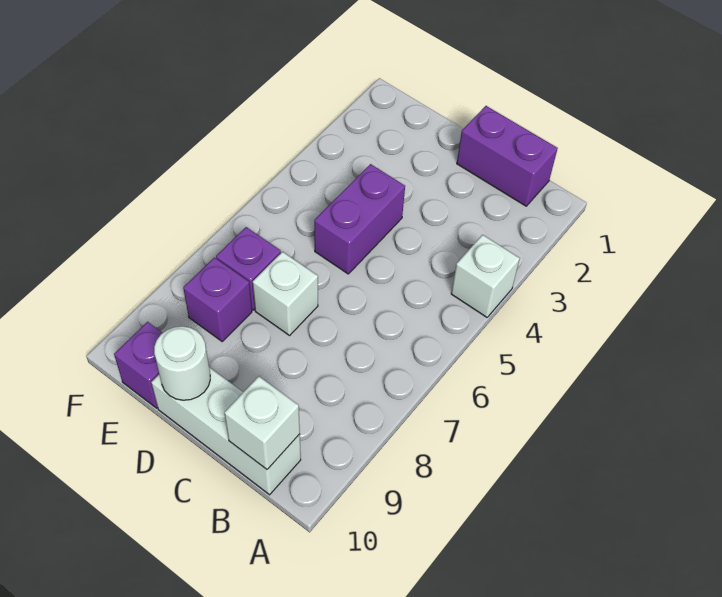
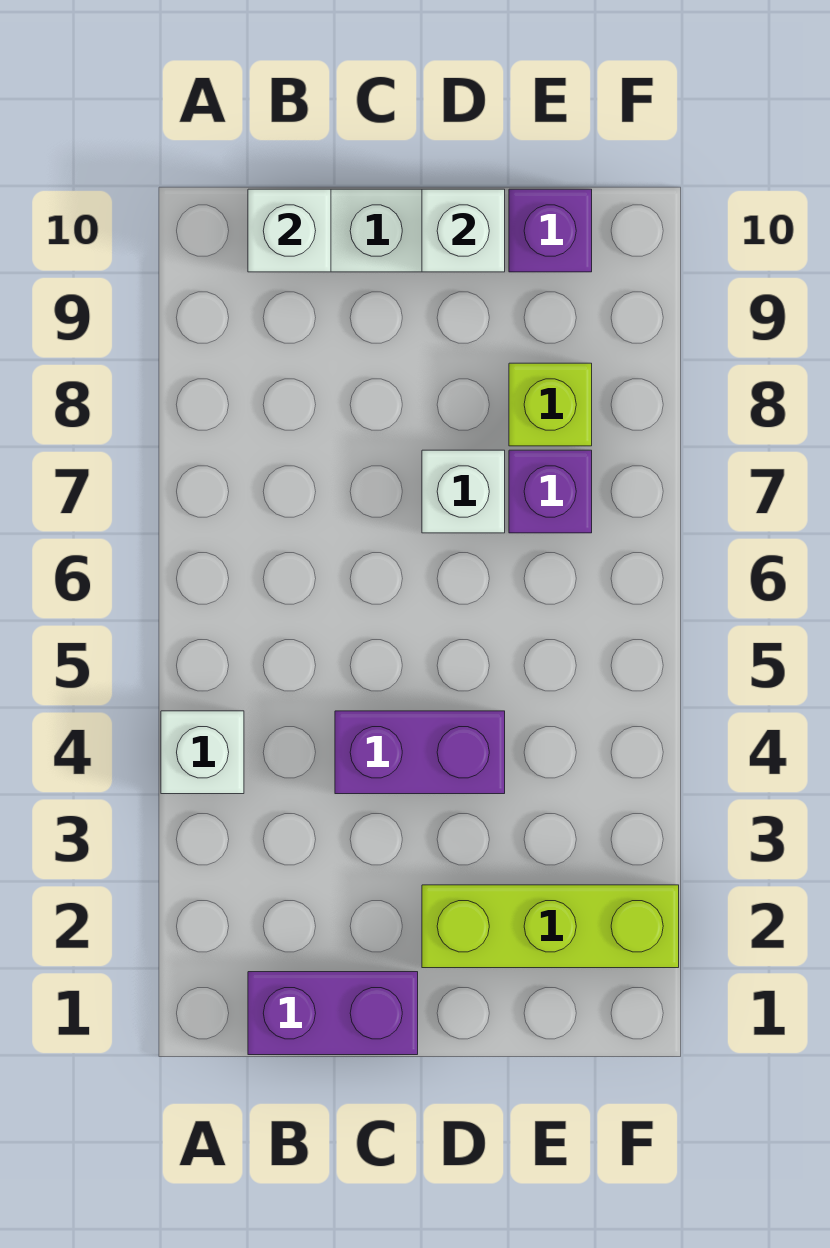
none -> lime 1x3 brick [422,885,679,968]
purple 1x2 brick [314,164,405,274] -> purple 1x2 brick turned to [335,711,505,794]
white 1x1 round brick [154,326,210,400] -> white 1x1 brick [422,189,505,272]
purple 1x1 brick [183,258,252,341] -> lime 1x1 brick [509,363,592,446]

